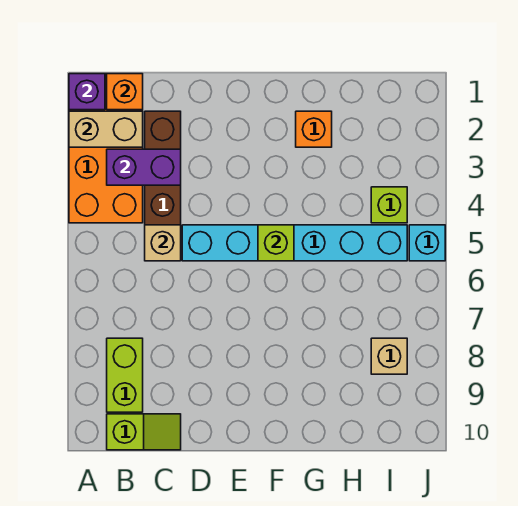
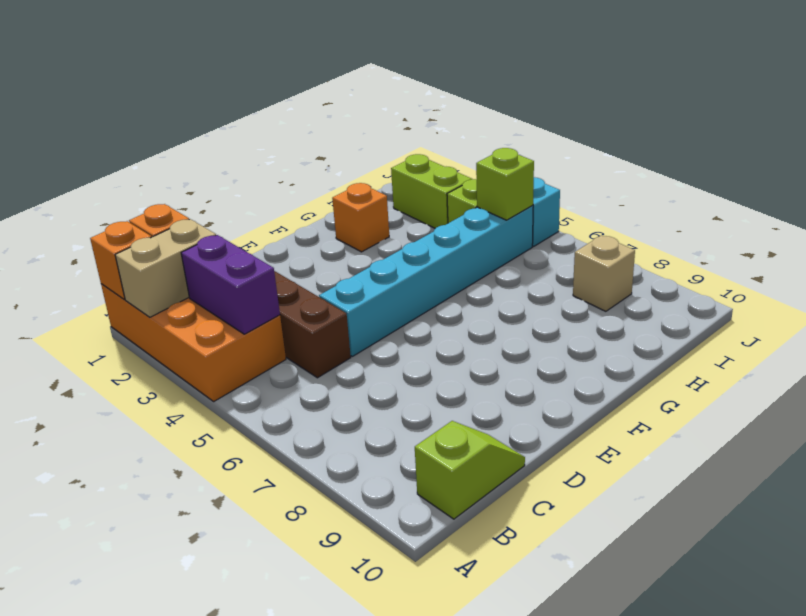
purple 1x1 brick [69,74,105,110] -> orange 1x1 brick [90,221,151,299]
purple 1x2 brick [107,149,181,185] -> purple 1x2 brick turned to [181,235,280,334]
lime 1x2 brick [107,338,143,412] -> lime 1x2 brick moved to [391,154,472,228]
tan 1x1 brick [145,225,181,261] -> none
lime 1x1 brick [258,225,294,261] -> lime 1x1 brick moved to [476,148,534,220]

